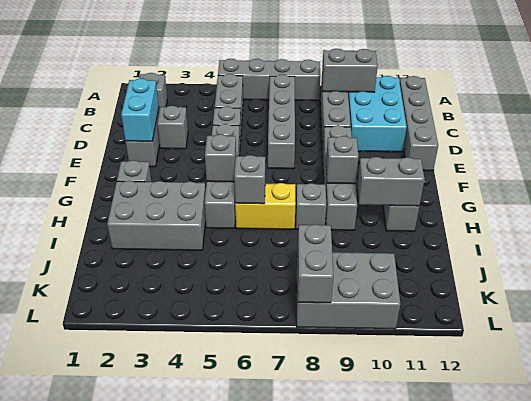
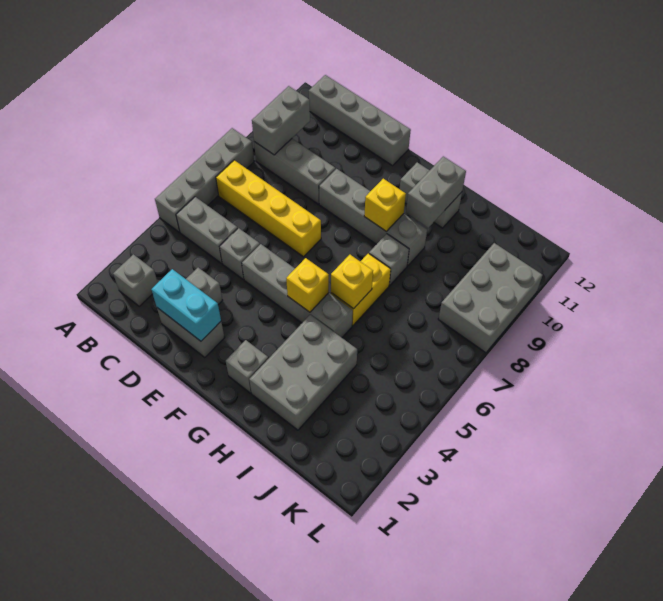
grey 1x4 brick [268,74,295,169] -> yellow 1x4 brick [216,160,321,257]
cyan 2x3 brick [348,76,407,152] -> none
grey 1x1 brick [205,134,236,182] -> yellow 1x1 brick [286,258,329,312]
grey 1x1 brick [326,136,359,184] -> yellow 1x1 brick [364,179,406,231]
grey 1x1 brick [234,155,265,204] -> yellow 1x1 brick [331,255,373,309]
grey 1x2 brick [297,224,333,303] -> none

